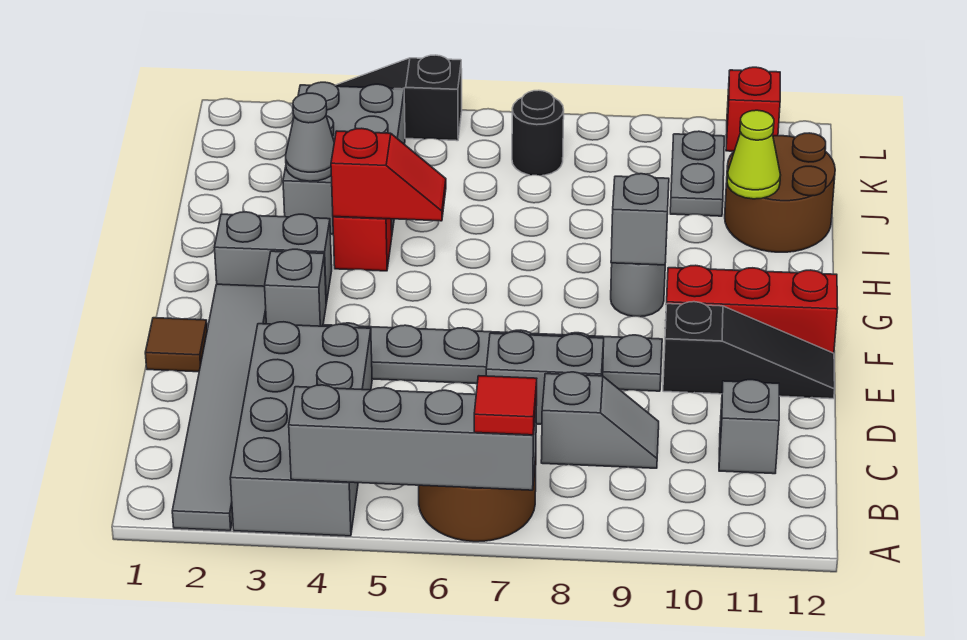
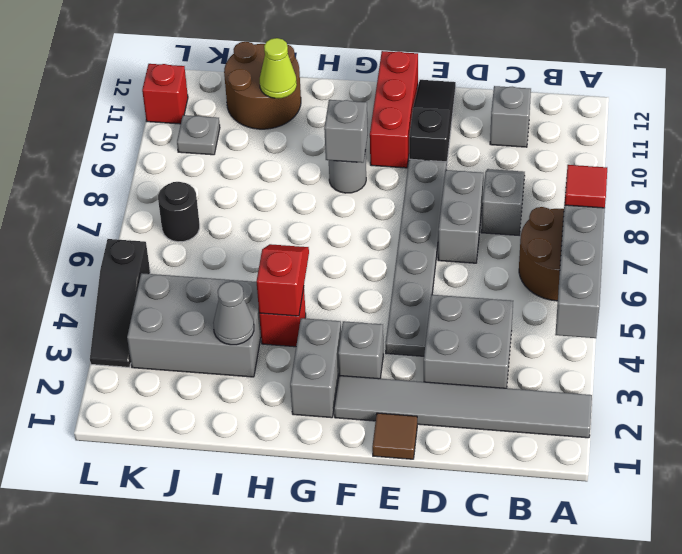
grey 2x4 brick [230,322,372,536] -> grey 2x2 brick [424,295,513,388]
grey 1x2 plate [670,131,724,216] -> grey 1x1 plate [177,115,220,155]

